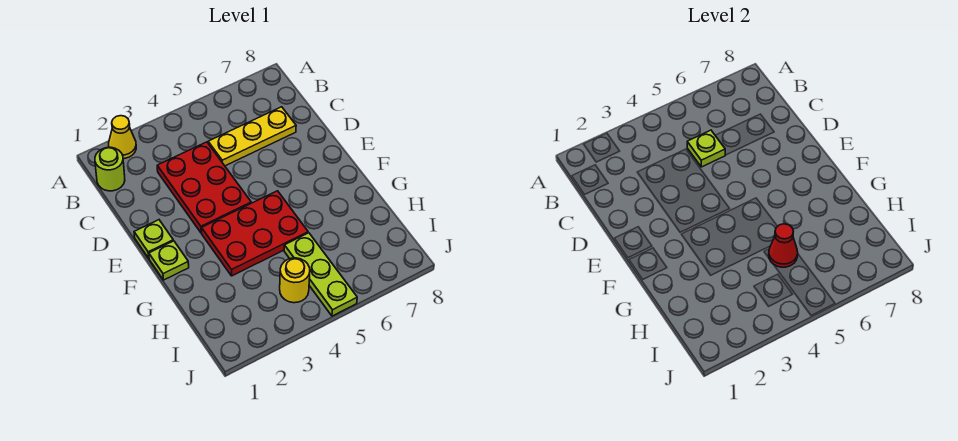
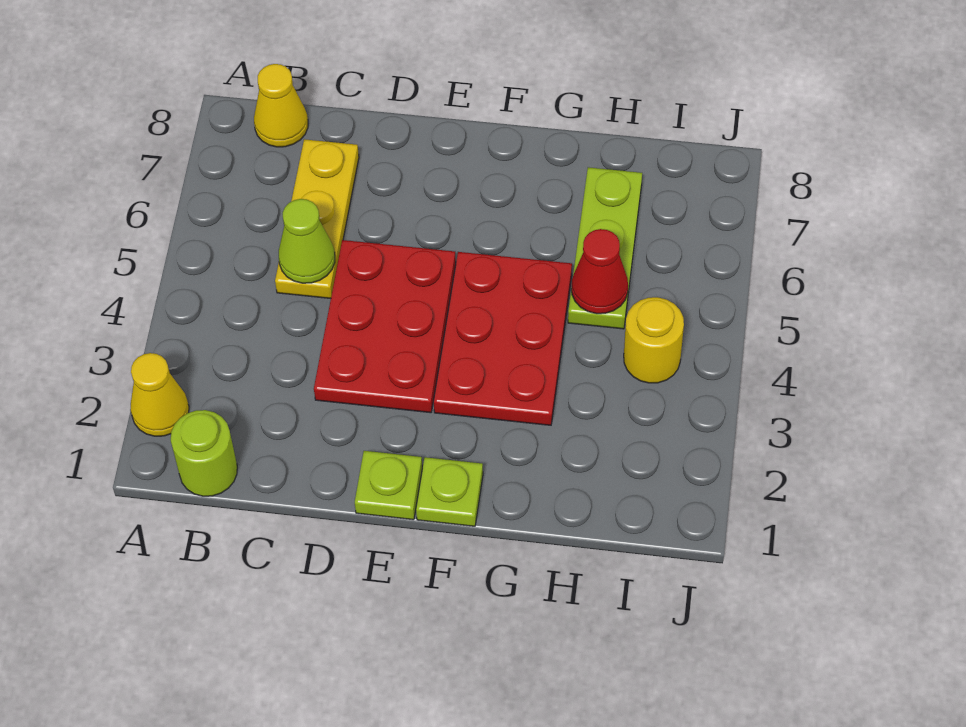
none -> yellow 1x1 cone [254,64,308,147]
red 2x3 plate [157,142,251,233] -> red 2x3 plate turned to [314,240,456,413]
lime 1x1 plate [687,130,725,167] -> lime 1x1 cone [279,199,335,283]
lime 1x3 plate [284,233,357,316] -> lime 1x3 plate turned to [568,167,642,329]

